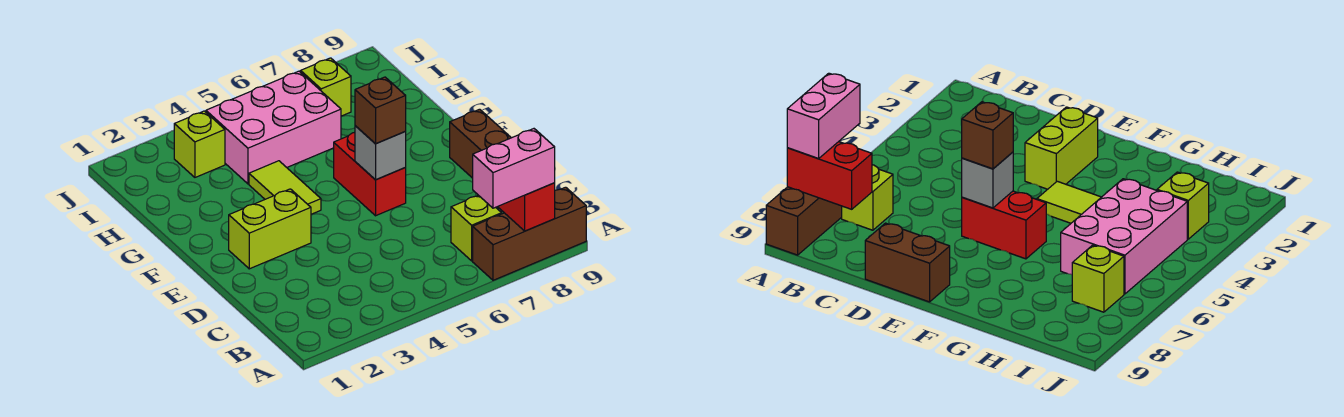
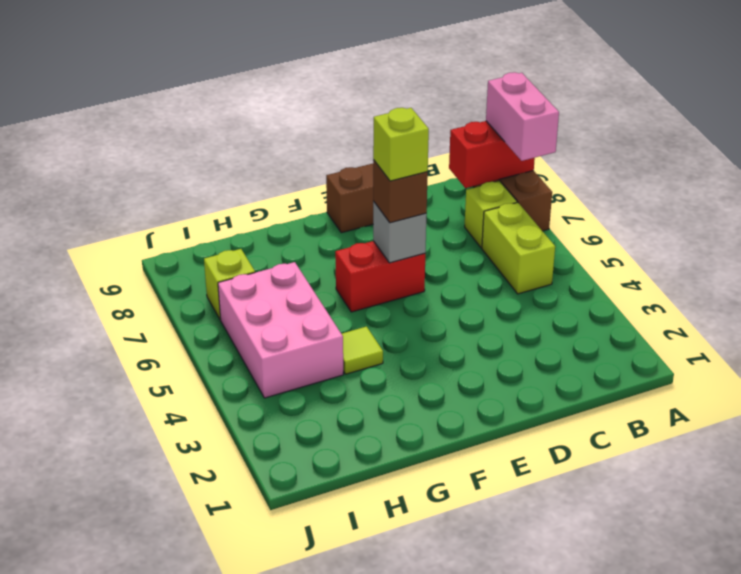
lime 1x2 brick [229,189,311,269] -> lime 1x2 brick moved to [482,202,555,294]
lime 1x2 tile [249,161,321,214] -> lime 1x1 tile [342,327,383,374]
lime 1x1 brick [174,111,225,177] -> lime 1x1 brick moved to [373,108,429,181]

